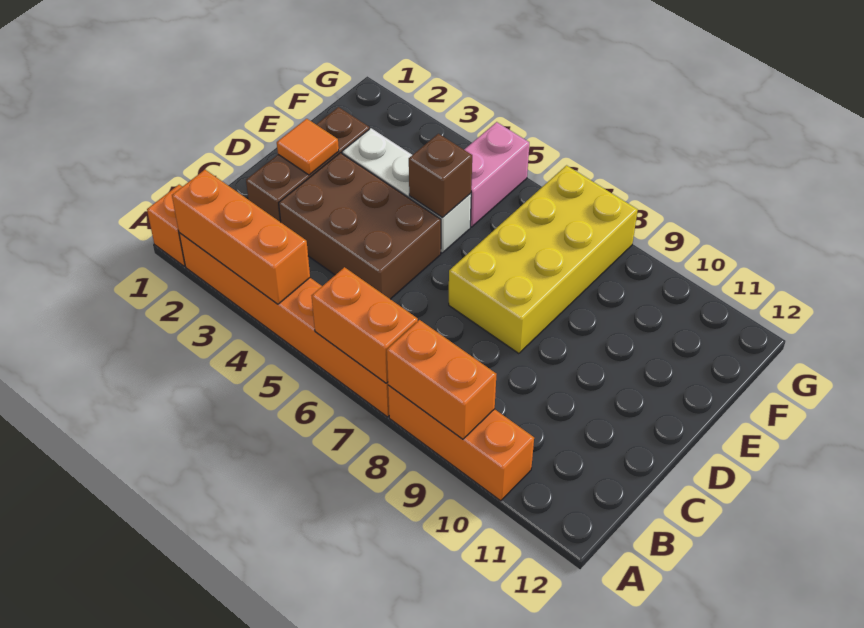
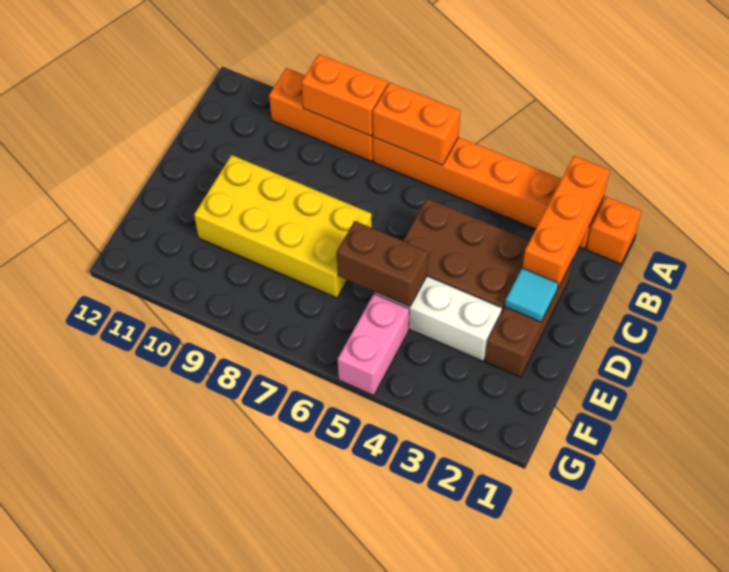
orange 1x3 brick [172,170,310,304] -> orange 1x3 brick turned to [523,156,610,289]
orange 1x1 tile [277,119,339,175] -> cyan 1x1 tile [505,268,558,322]
yellow 2x4 brick [449,165,638,354] -> yellow 2x4 brick turned to [194,155,372,298]
brown 1x1 brick [409,134,472,217] -> brown 1x2 brick [337,221,428,307]

